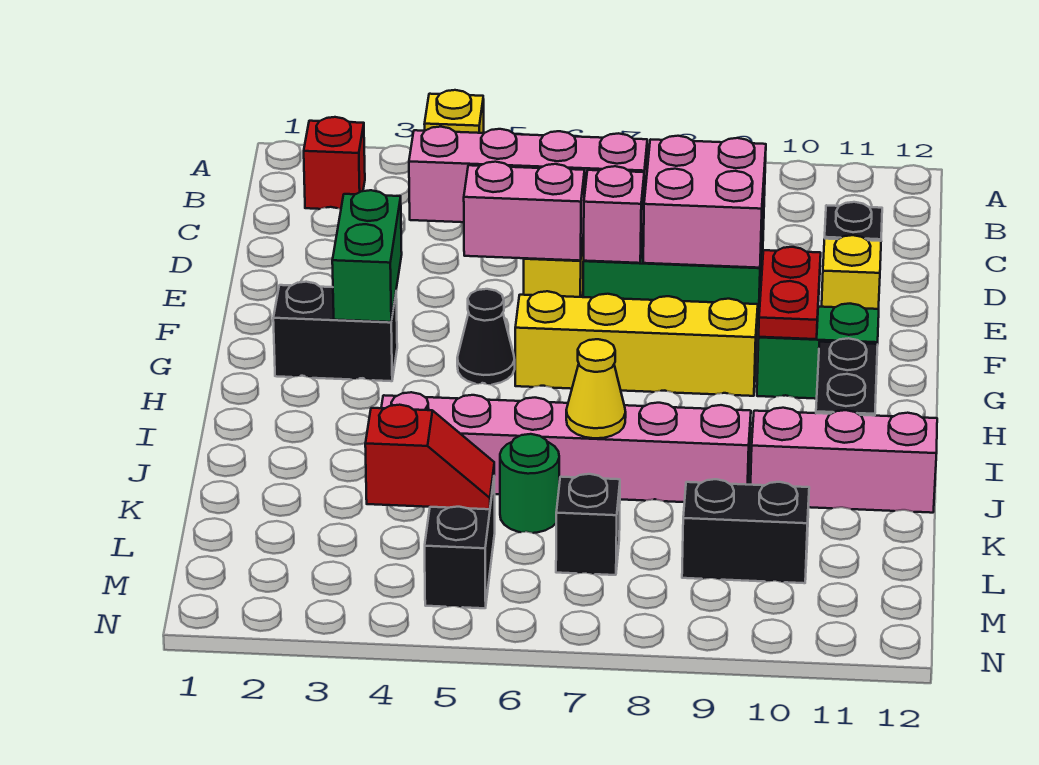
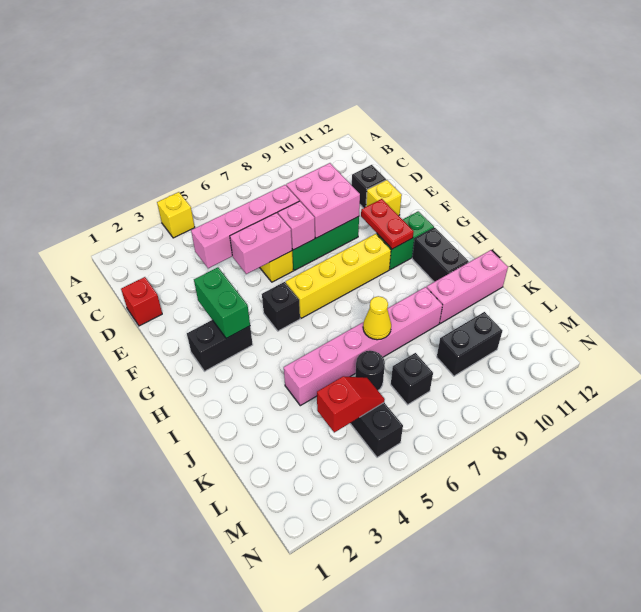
red 1x1 brick [304,117,365,209] -> red 1x1 brick moved to [121,277,162,326]
black 1x1 cone [457,289,515,385] -> black 1x1 brick [262,282,300,331]
green 1x1 round brick [500,434,559,533] -> black 1x1 round brick [355,351,385,390]

